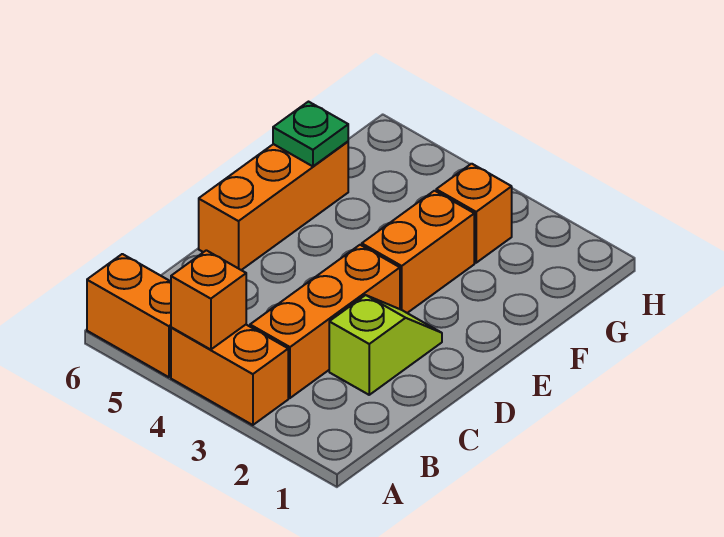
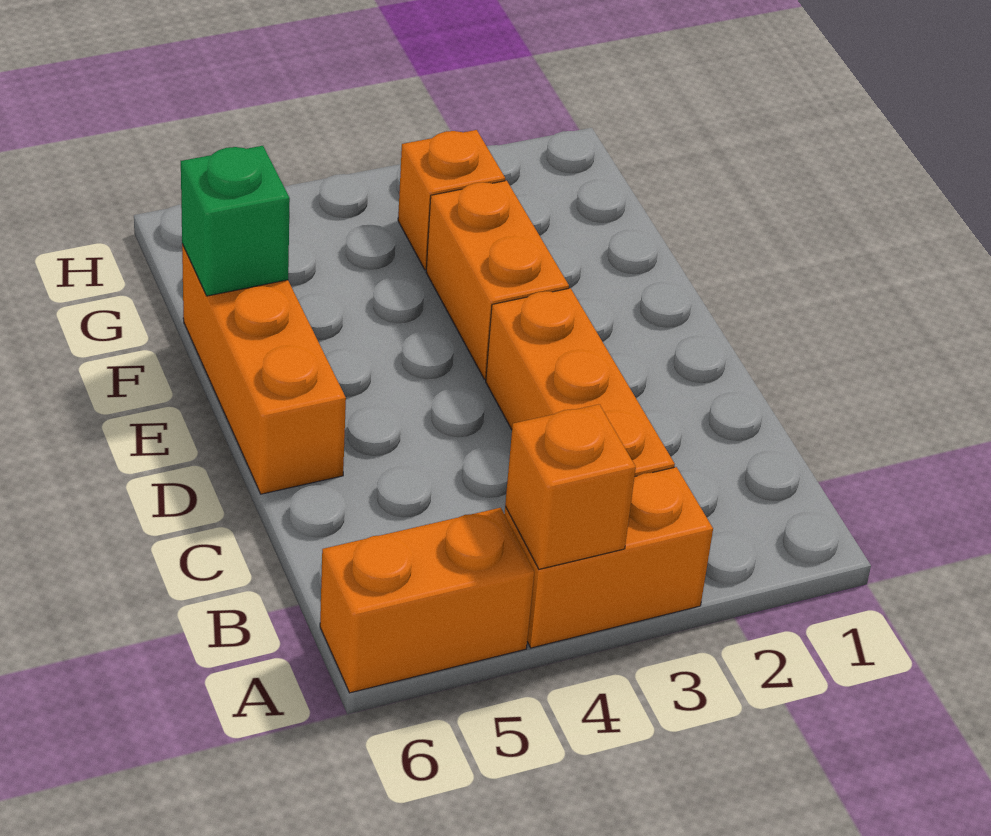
lime 1x2 slope [329,295,442,395] -> none
green 1x1 plate [273,102,348,166] -> green 1x1 brick [181,146,290,296]

